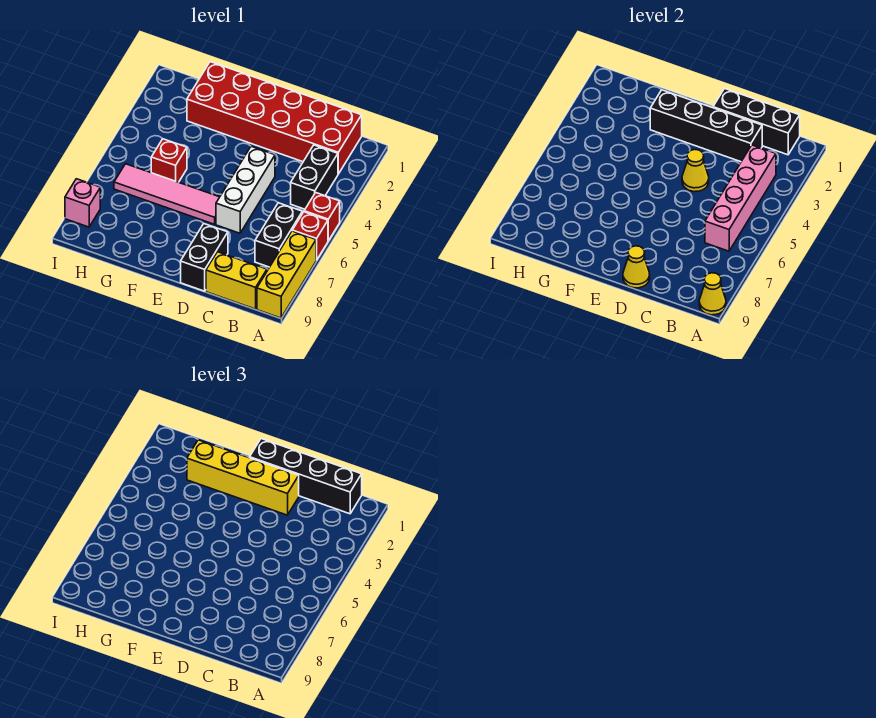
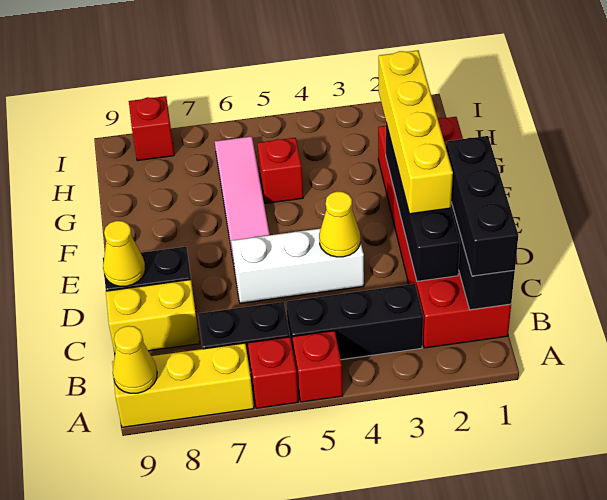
black 1x4 brick [250,439,362,514] -> black 1x3 brick [446,136,518,276]
black 1x2 brick [291,145,338,209] -> black 1x3 brick [286,284,423,360]
pink 1x4 brick [705,145,776,251] -> none
yellow 1x2 brick [206,252,267,309] -> yellow 1x2 brick turned to [106,280,200,352]
pink 1x1 brick [65,179,100,227] -> red 1x1 brick [129,96,174,161]

